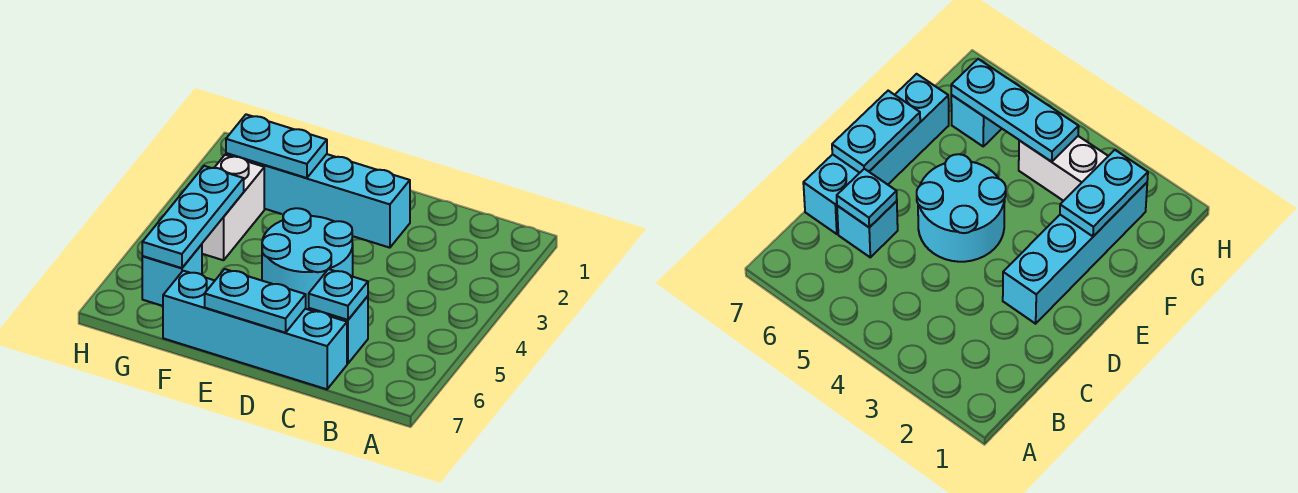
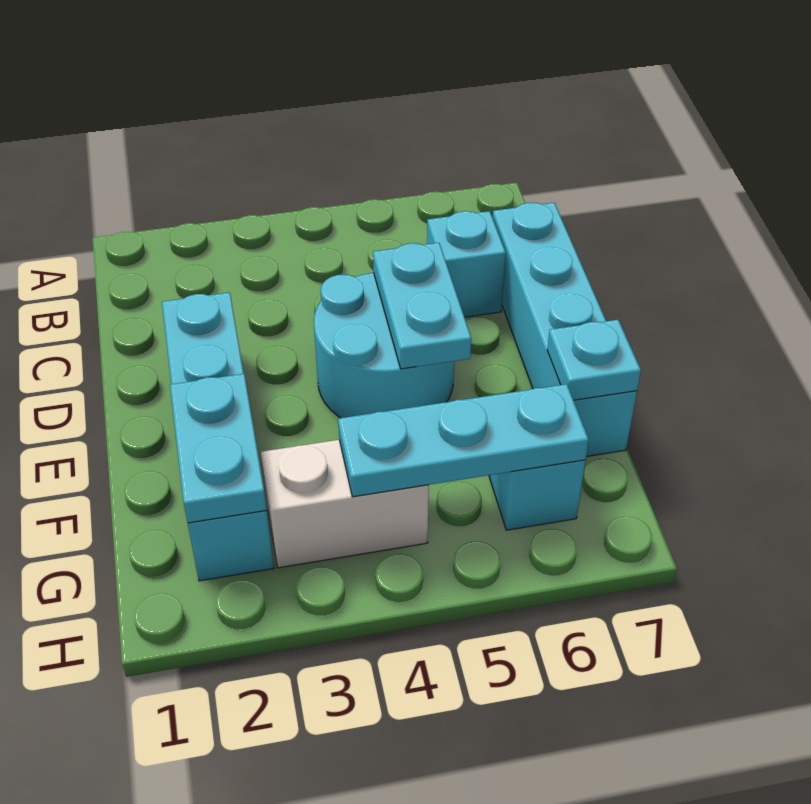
cyan 1x1 plate [309,269,368,320] -> cyan 1x1 plate moved to [547,320,641,400]
cyan 1x2 plate [205,269,306,333] -> cyan 1x2 plate moved to [373,243,471,369]

